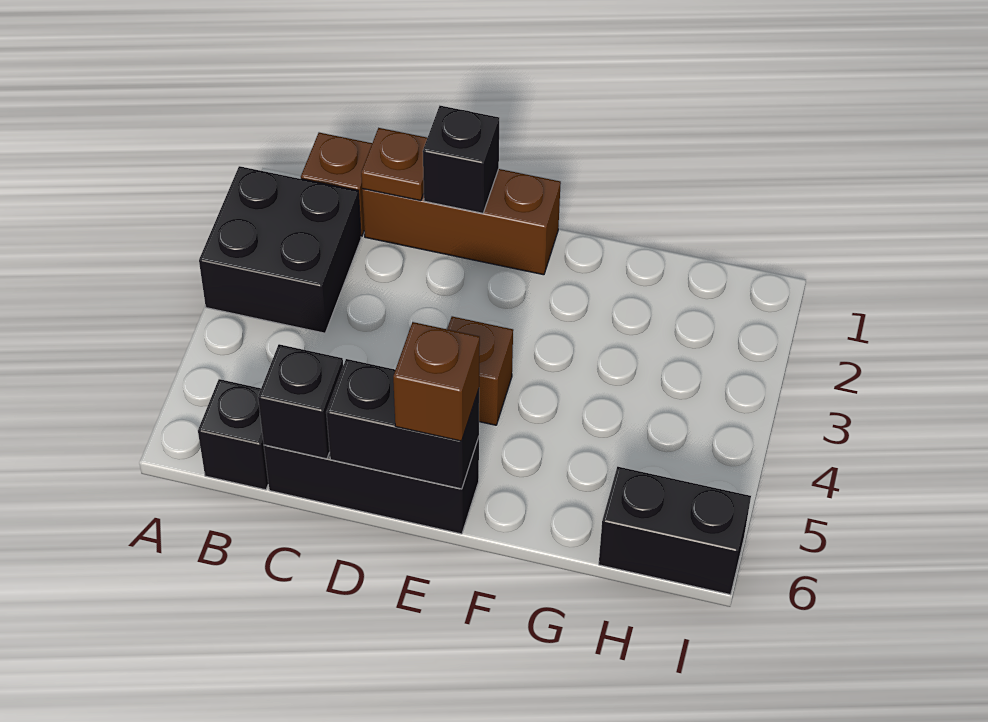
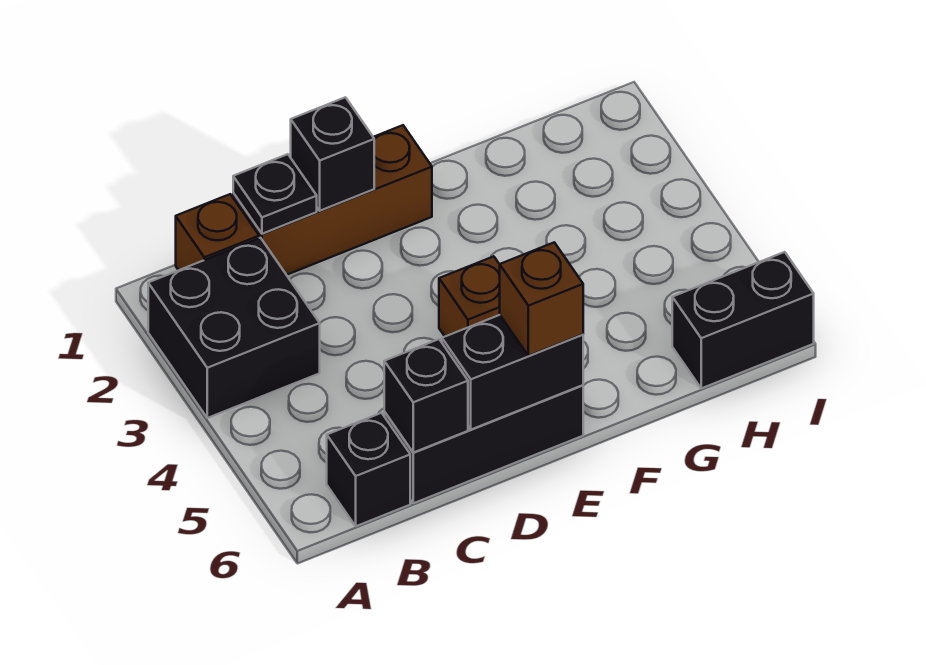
brown 1x1 plate [361,128,427,201] -> black 1x1 plate [233,154,317,234]

